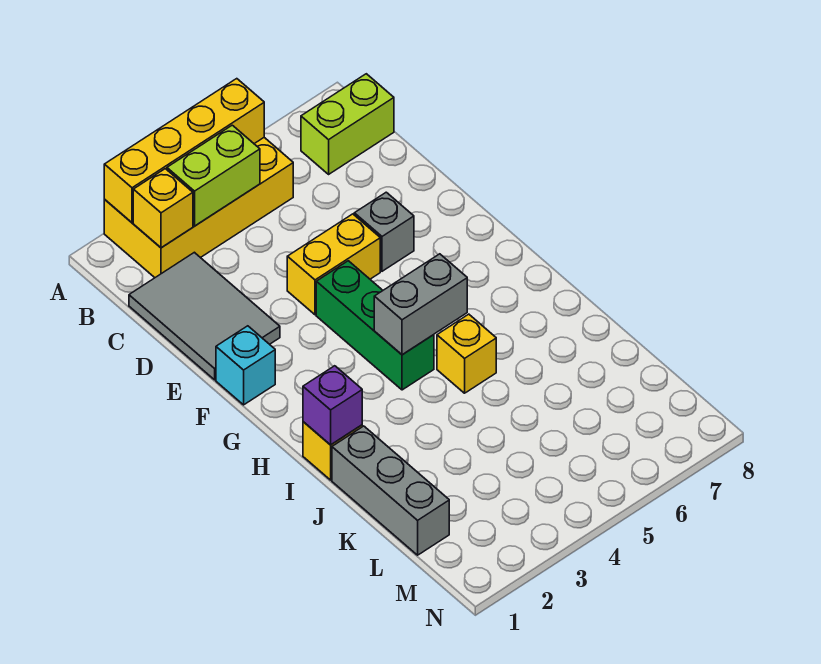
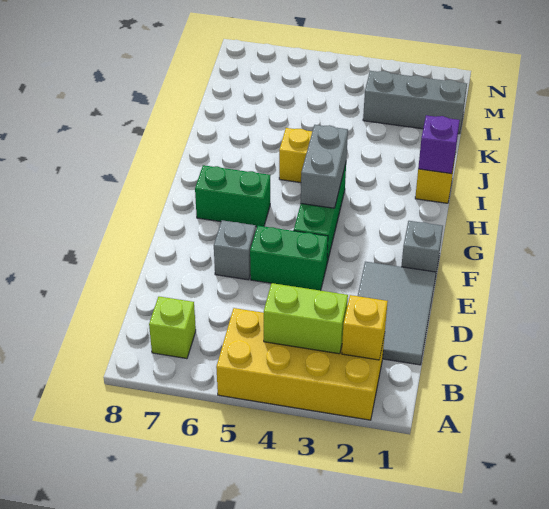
yellow 1x4 brick [104,79,264,223] -> none
lime 1x2 brick [301,74,394,174] -> lime 1x1 brick [149,297,196,359]
yellow 1x2 brick [287,214,380,315] -> green 1x2 brick [250,226,328,291]
cyan 1x1 brick [216,326,275,405] -> grey 1x1 brick [401,221,443,272]
none -> green 1x2 brick [195,165,270,227]
grey 1x2 brick [374,254,467,355] -> grey 1x2 brick turned to [301,125,348,208]
grey 1x3 brick [332,426,449,555] -> grey 1x3 brick turned to [363,71,467,134]

